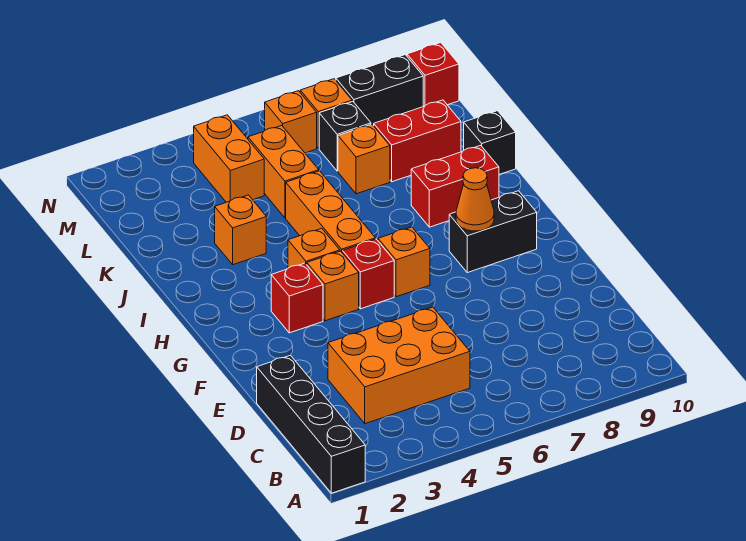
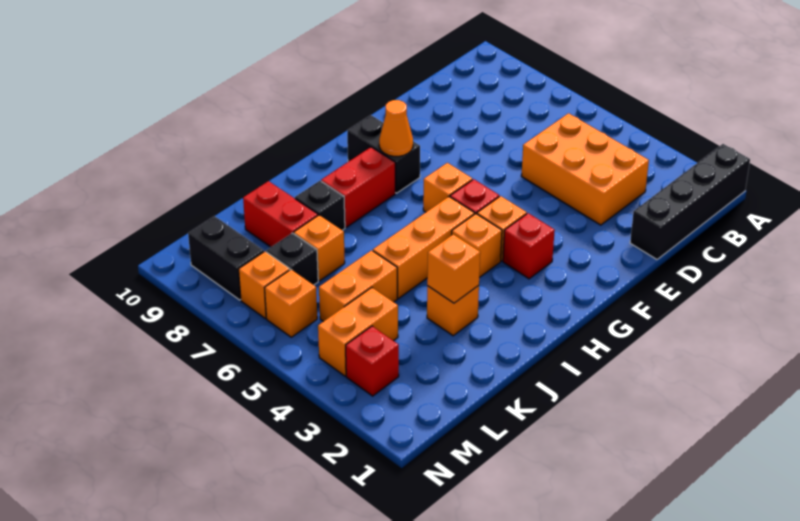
red 1x2 brick [411,145,499,227] -> red 1x2 brick turned to [321,147,395,227]
none -> orange 1x1 brick [427,234,480,303]
black 1x1 brick [464,111,516,174] -> black 1x1 brick moved to [295,181,345,230]
red 1x1 brick [407,43,459,106] -> red 1x1 brick moved to [346,326,399,396]

